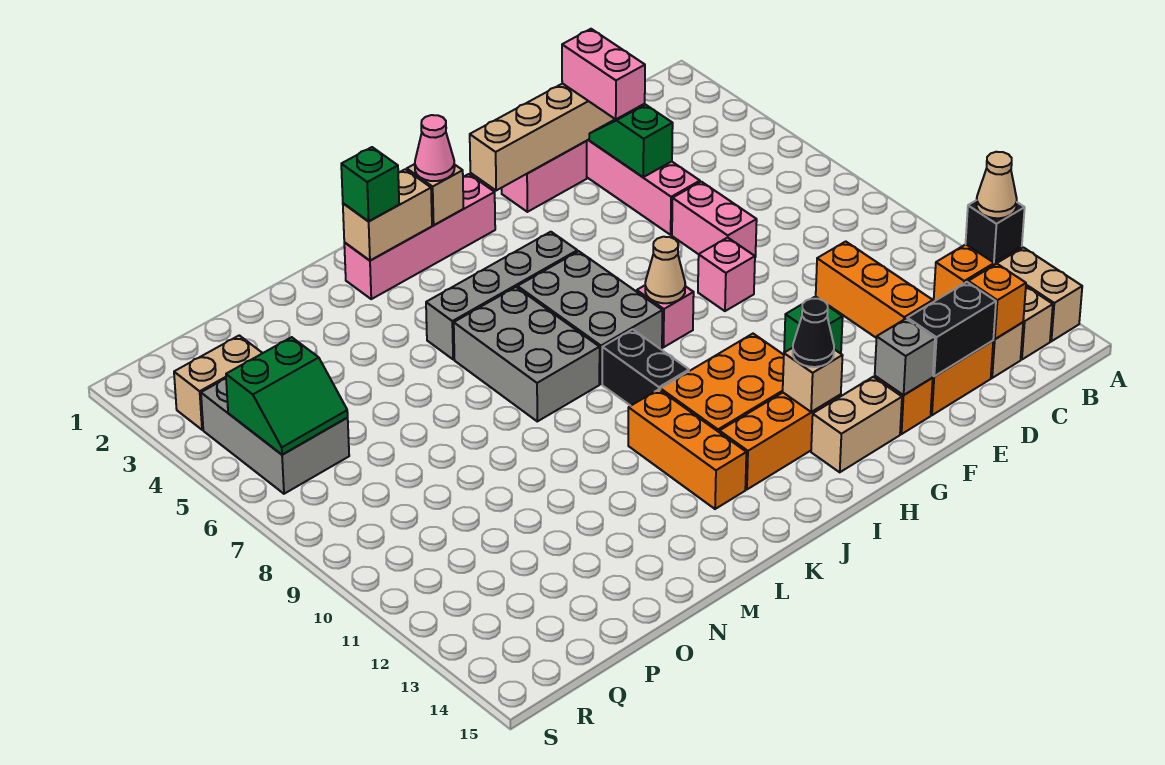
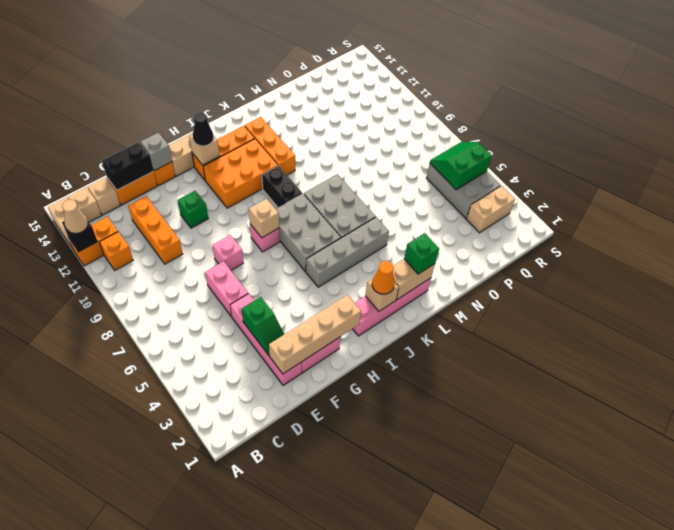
orange 1x1 brick [968,264,1026,339] -> orange 1x1 brick moved to [100,232,133,270]
pink 1x2 brick [562,29,645,119] -> none
tan 1x1 cone [645,237,685,303] -> tan 1x1 brick [249,199,279,238]
pink 1x1 cone [415,115,455,181] -> orange 1x1 cone [372,261,395,294]

